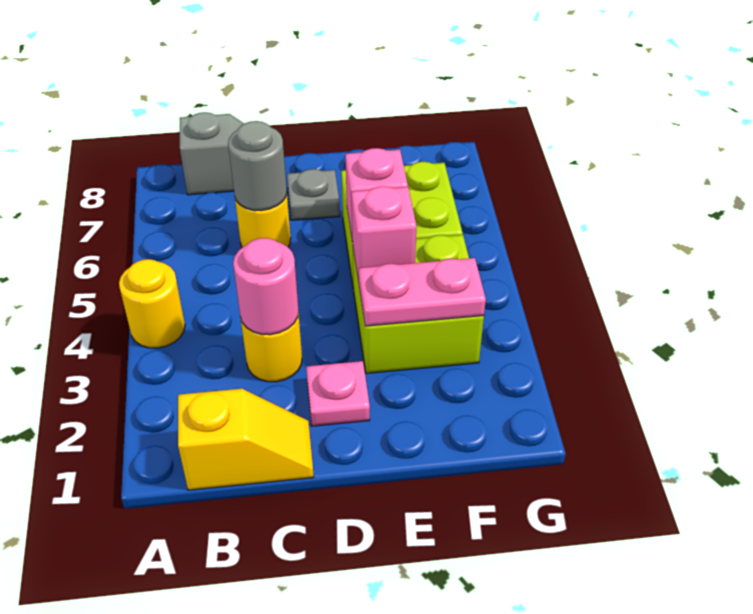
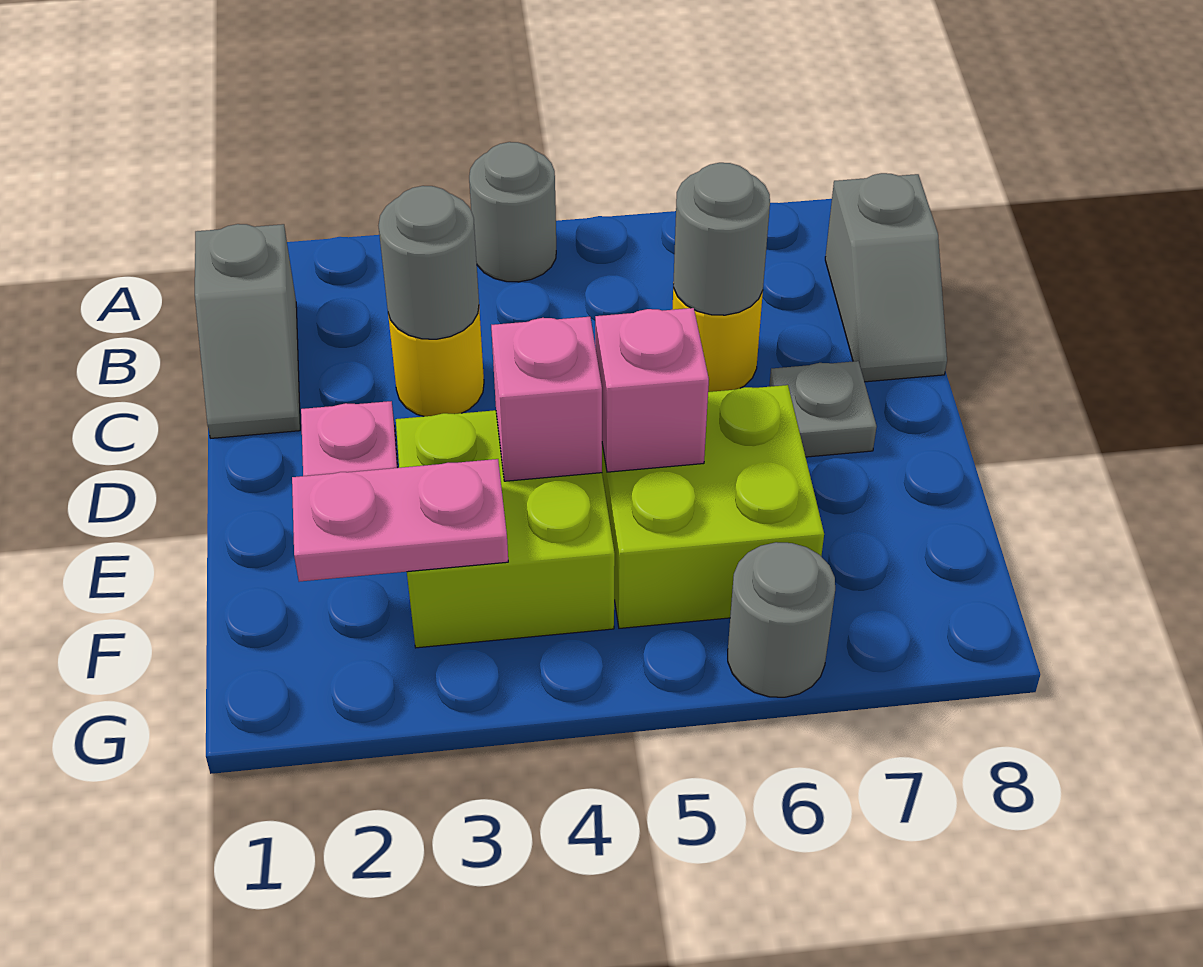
yellow 1x1 round brick [119,259,185,348] -> grey 1x1 round brick [469,142,556,282]
yellow 1x2 slope [178,389,314,490] -> grey 1x2 slope [195,224,300,438]
pink 1x1 round brick [233,238,298,335] -> grey 1x1 round brick [378,186,479,339]
pink 1x2 plate [358,258,486,326] -> pink 1x2 plate turned to [292,459,508,582]
none -> grey 1x1 round brick [728,542,835,697]

